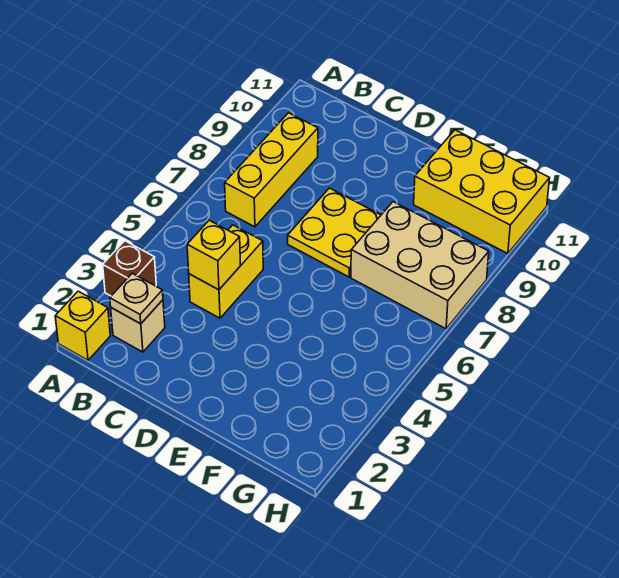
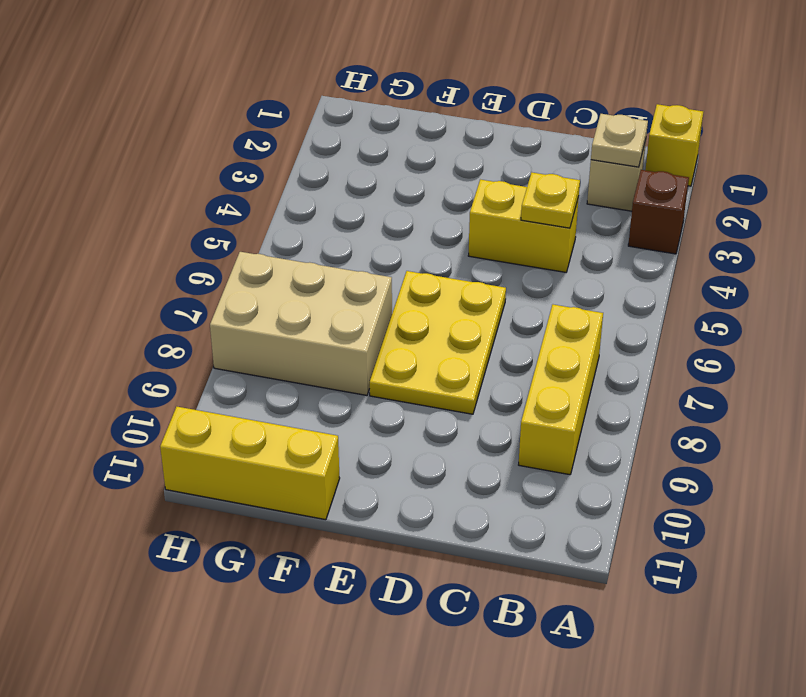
yellow 1x2 brick [189,225,263,318] -> yellow 1x2 brick turned to [468,180,579,272]
yellow 1x1 brick [187,220,241,290] -> yellow 1x1 plate [521,172,580,228]
yellow 2x2 plate [288,188,381,277] -> yellow 2x3 plate [370,271,506,414]
yellow 2x3 brick [414,130,550,254] -> yellow 1x3 brick [160,407,340,520]

